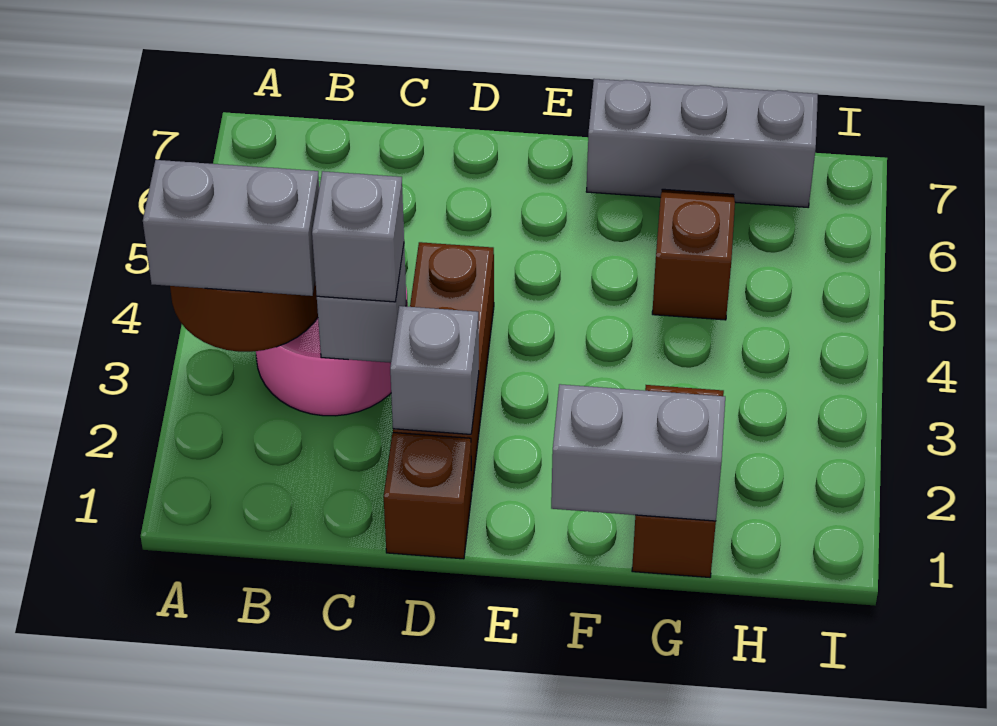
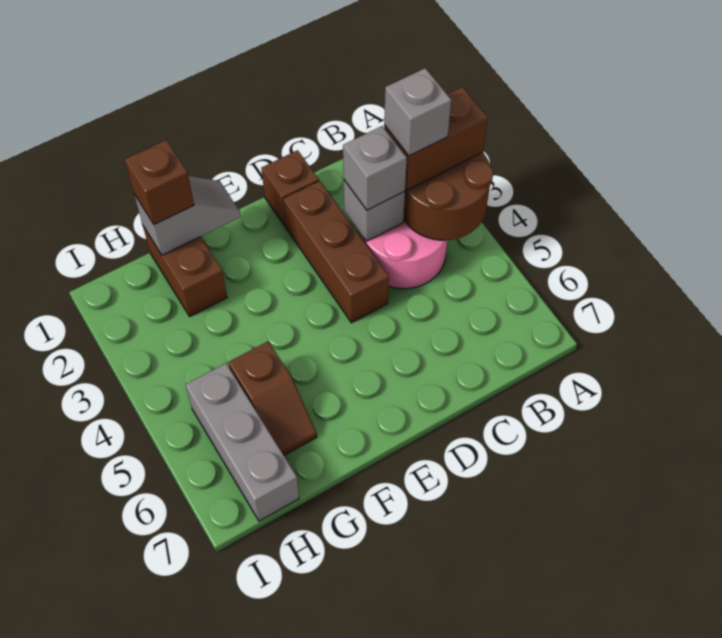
grey 1x2 brick [143,160,319,296] -> brown 1x2 brick [384,87,488,190]
grey 1x1 brick [390,306,479,434] -> grey 1x1 brick moved to [384,68,451,156]
grey 1x2 brick [551,384,725,521] -> grey 1x2 slope [134,176,241,255]
grey 1x3 brick [586,79,818,207] -> grey 1x3 brick turned to [185,363,299,521]
none -> brown 1x1 brick [125,140,194,225]

